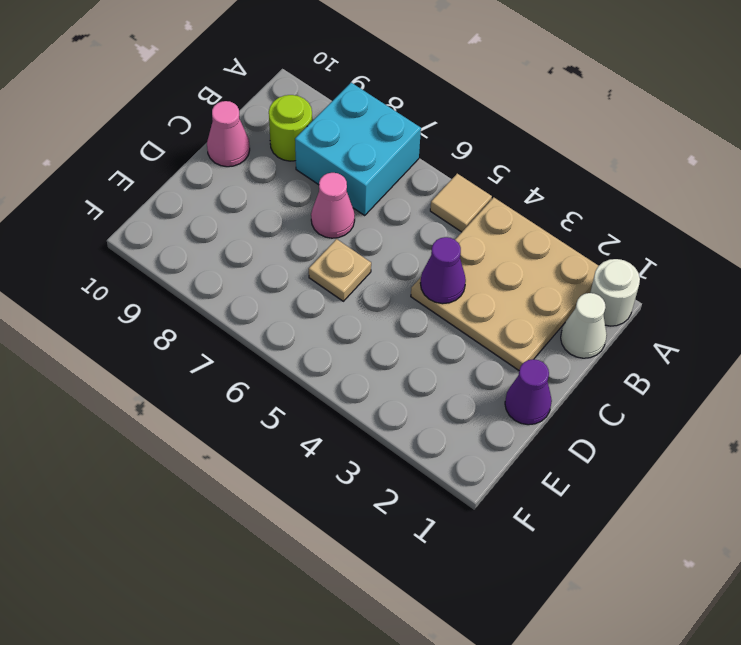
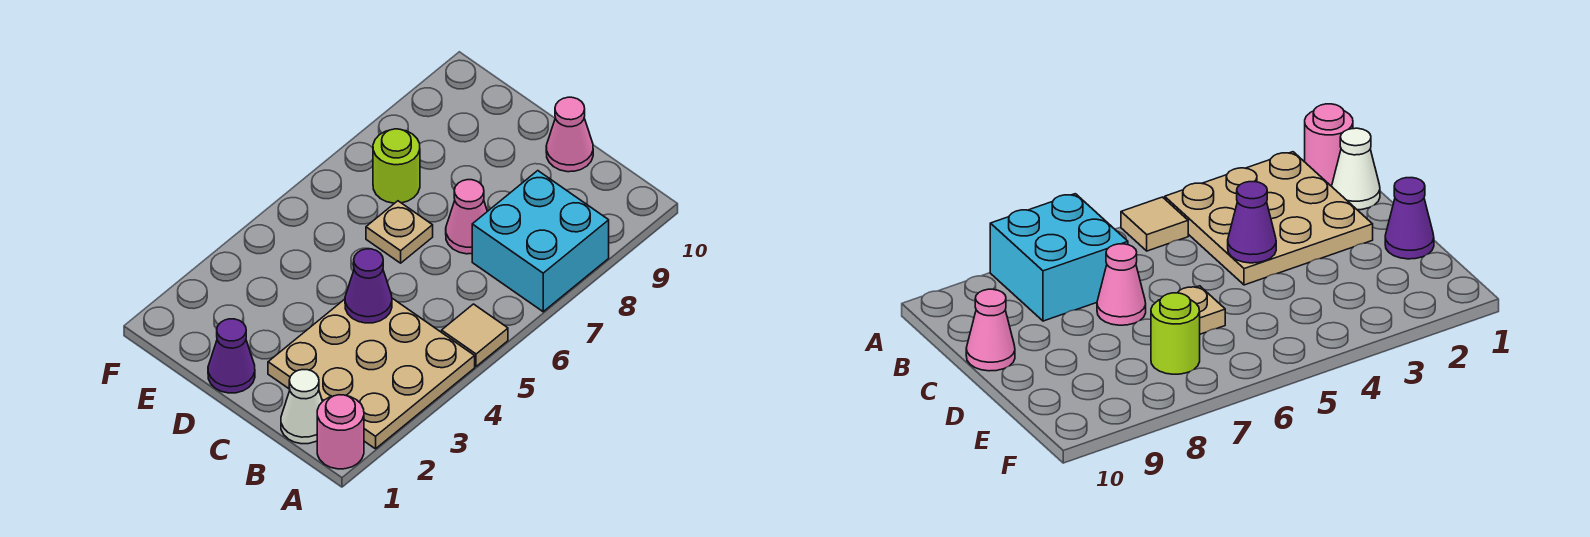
white 1x1 round brick [590,259,640,326] -> pink 1x1 round brick [317,395,364,469]
lime 1x1 round brick [269,95,312,161] -> lime 1x1 round brick moved to [373,129,420,203]

